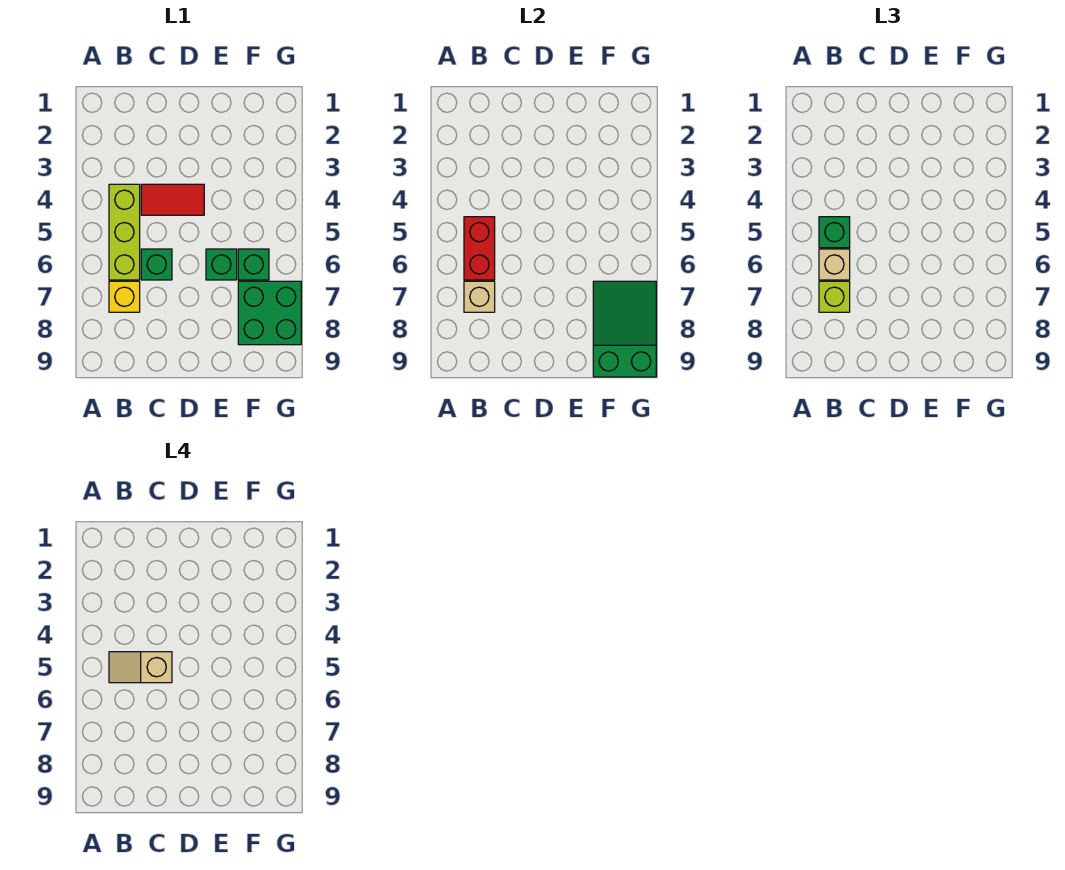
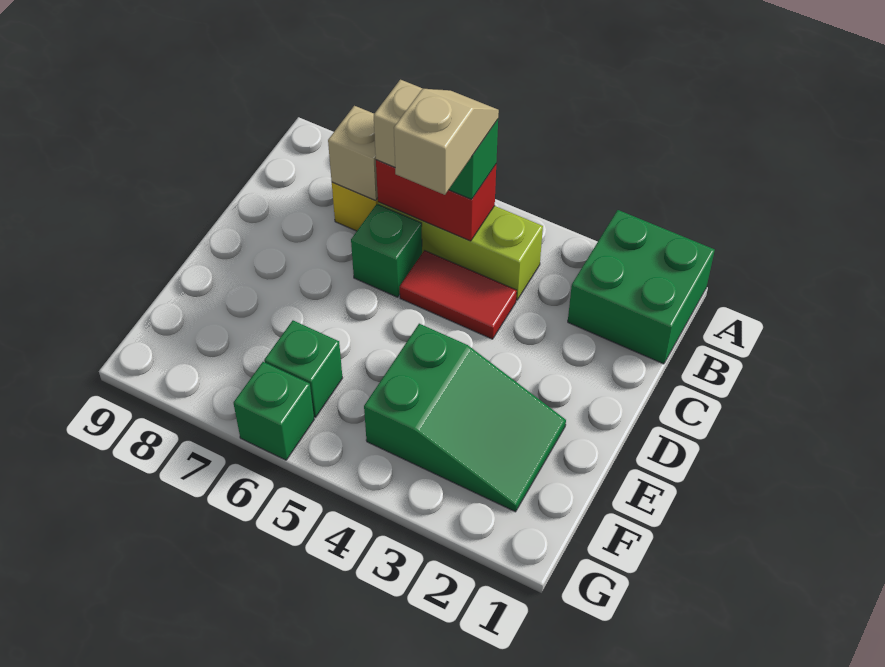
lime 1x1 brick [819,281,850,312] -> none
red 1x2 tile [141,184,204,215] -> red 1x2 tile turned to [400,250,517,339]
green 1x1 brick [206,249,237,280] -> green 1x1 brick moved to [234,362,314,460]
green 2x2 brick [238,281,301,345] -> green 2x2 brick moved to [568,210,715,364]
green 2x3 slope [593,281,656,377] -> green 2x3 slope moved to [364,324,566,512]

